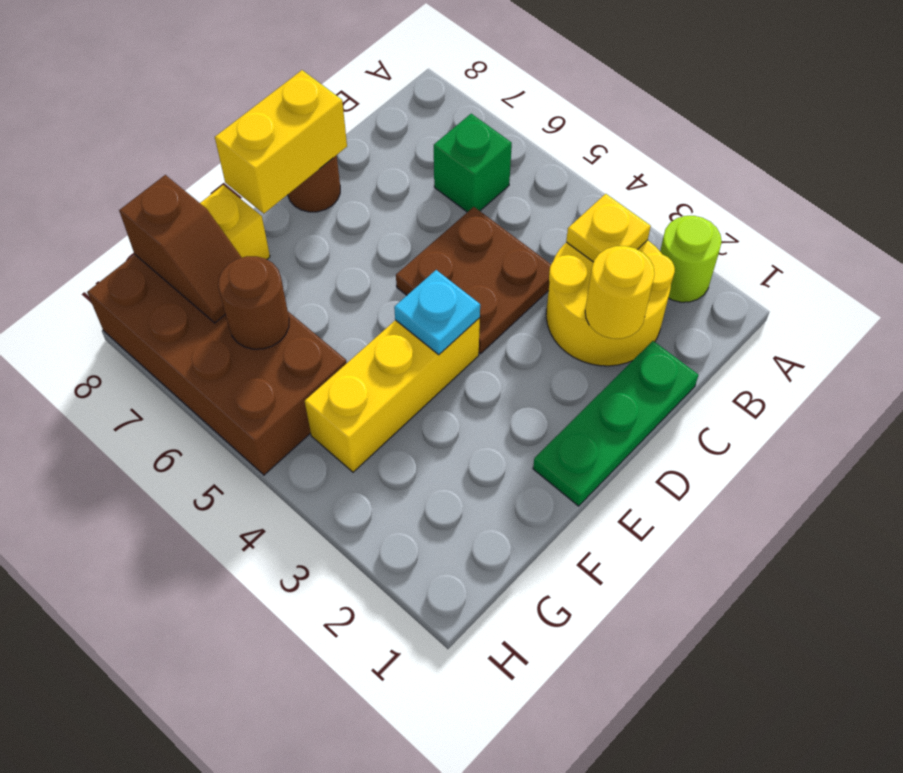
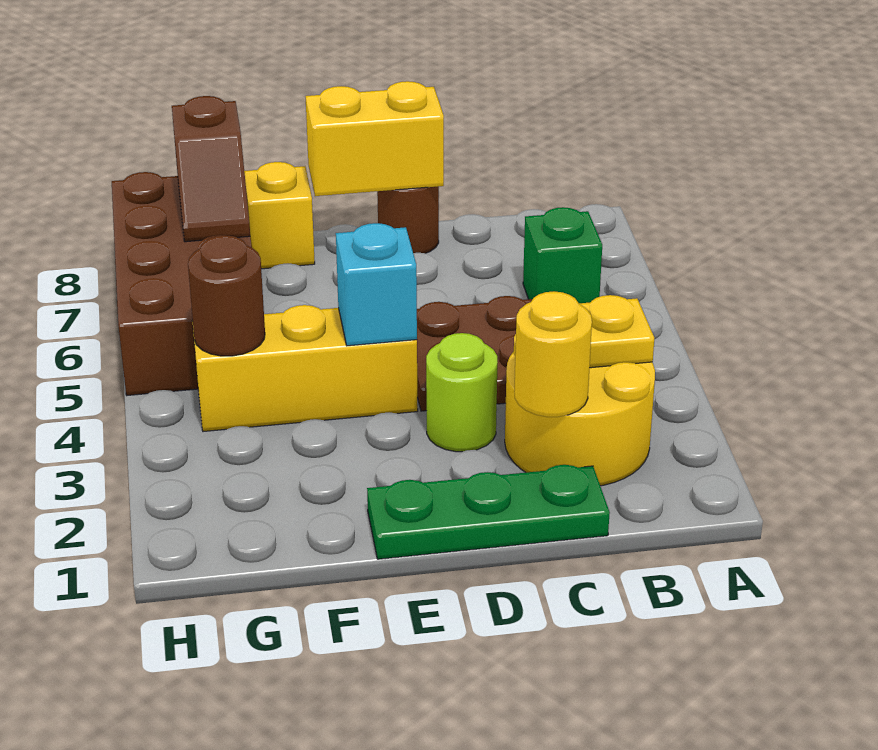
lime 1x1 round brick [660,216,722,302] -> lime 1x1 round brick moved to [426,333,497,452]
cyan 1x1 plate [394,270,480,355] -> cyan 1x1 brick [336,223,417,346]
brown 1x1 round brick [218,256,289,349] -> brown 1x1 round brick moved to [188,235,265,356]

